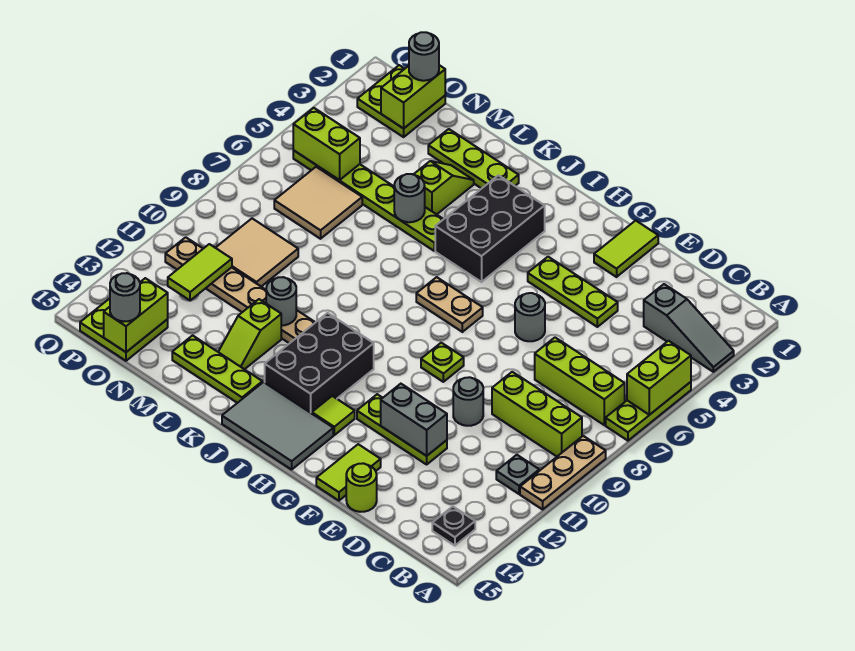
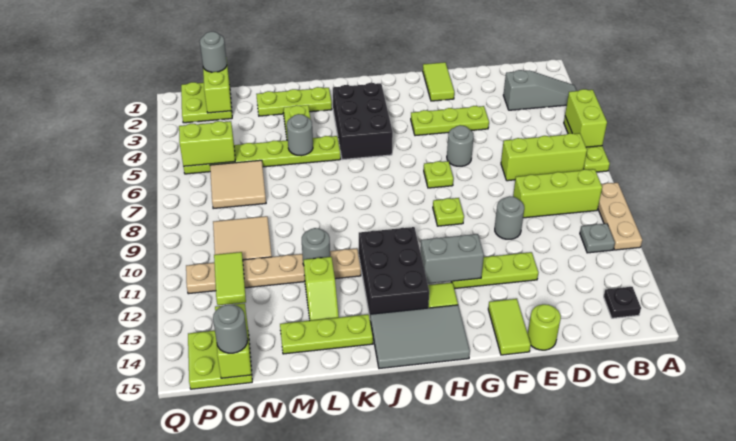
grey 1x2 brick [381,384,447,456] -> grey 1x2 brick moved to [421,234,484,284]
none -> lime 1x1 plate [424,161,453,188]
tan 1x2 plate [416,277,483,332] -> none

